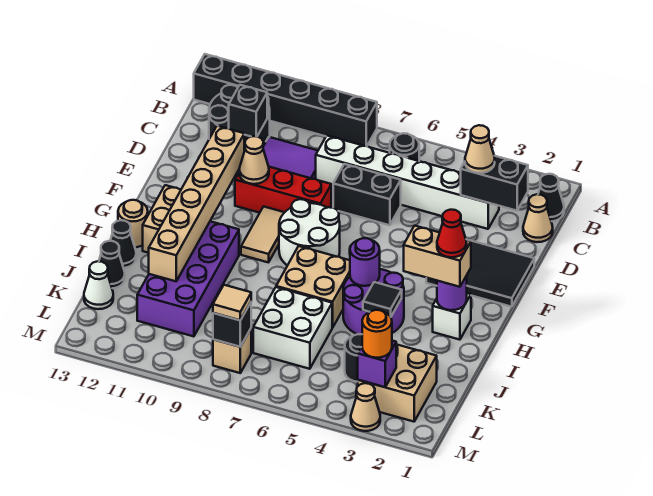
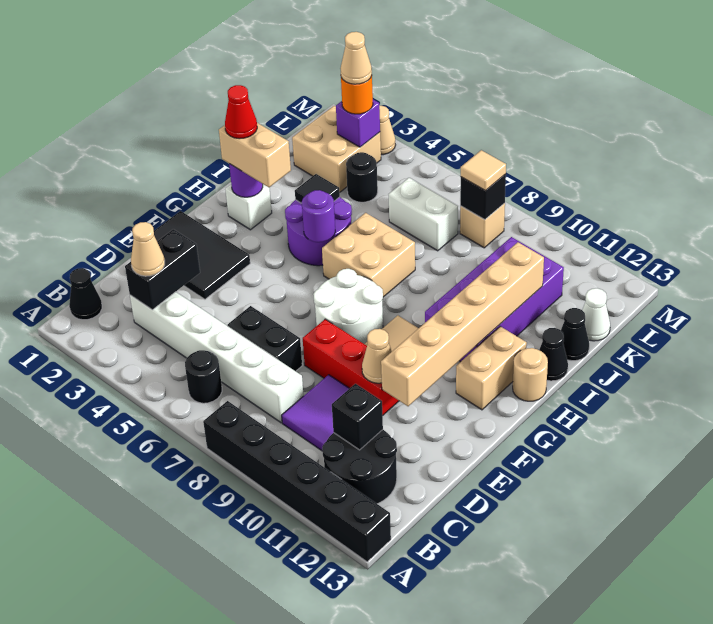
tan 1x1 cone [523,194,553,242] -> tan 1x1 cone moved to [340,32,372,84]
black 1x2 brick [461,156,528,211] -> black 1x2 brick turned to [125,229,200,310]
white 2x2 brick [253,287,332,369] -> white 1x2 brick [389,178,458,251]

